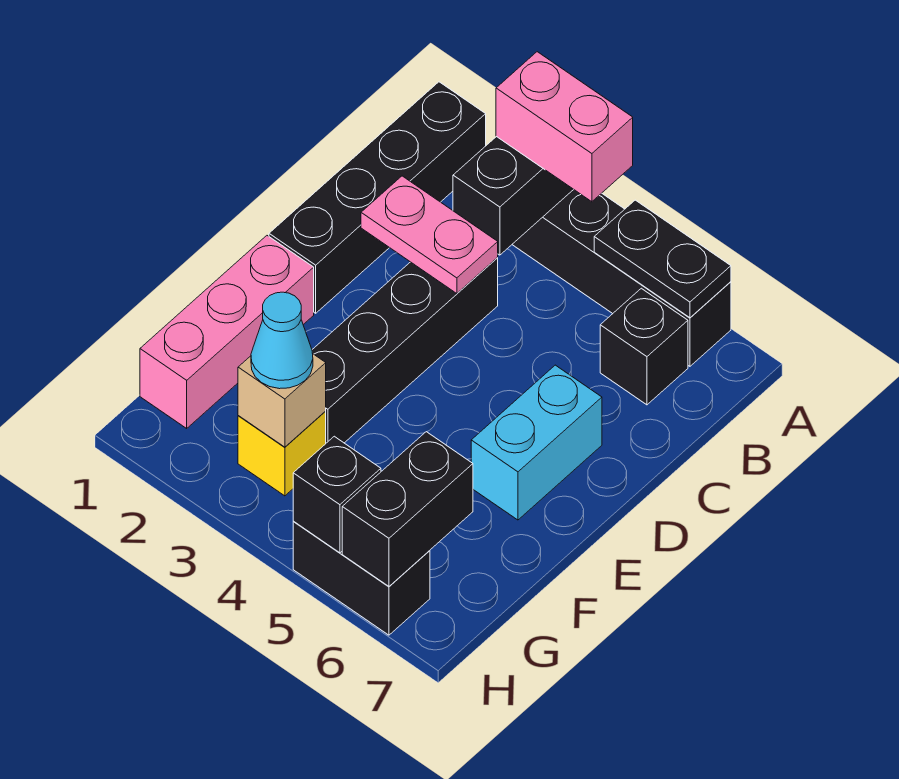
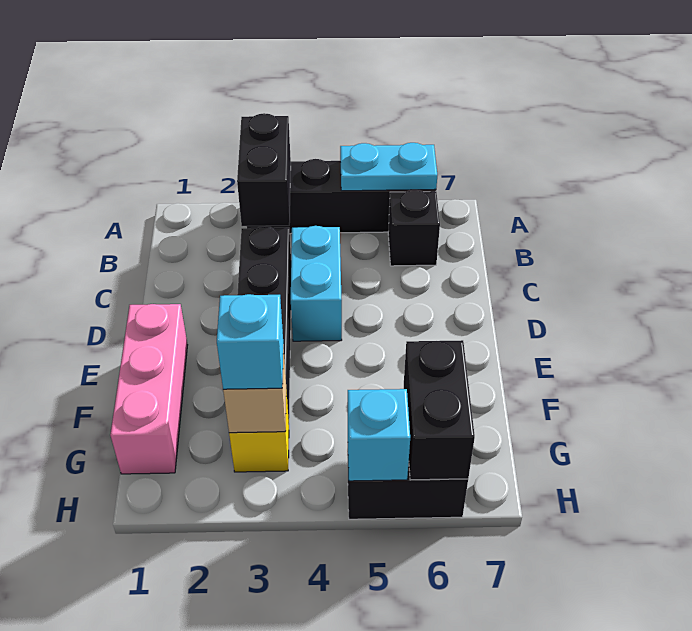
black 1x4 brick [269,82,486,313] -> none
pink 1x2 brick [496,52,633,202] -> none
black 1x2 plate [594,200,731,318] -> cyan 1x2 plate [340,143,437,191]
pink 1x2 plate [361,176,498,294] -> none
cyan 1x2 brick [471,365,602,520] -> cyan 1x2 brick moved to [291,226,342,341]
cyan 1x1 cone [251,292,313,389] -> cyan 1x1 brick [217,294,283,389]
black 1x1 brick [293,436,381,553] -> cyan 1x1 brick [348,389,410,481]

